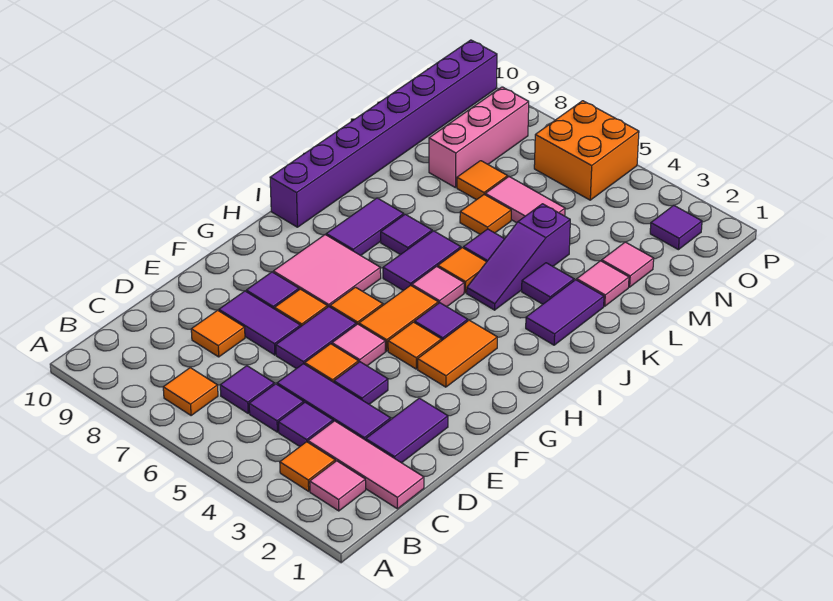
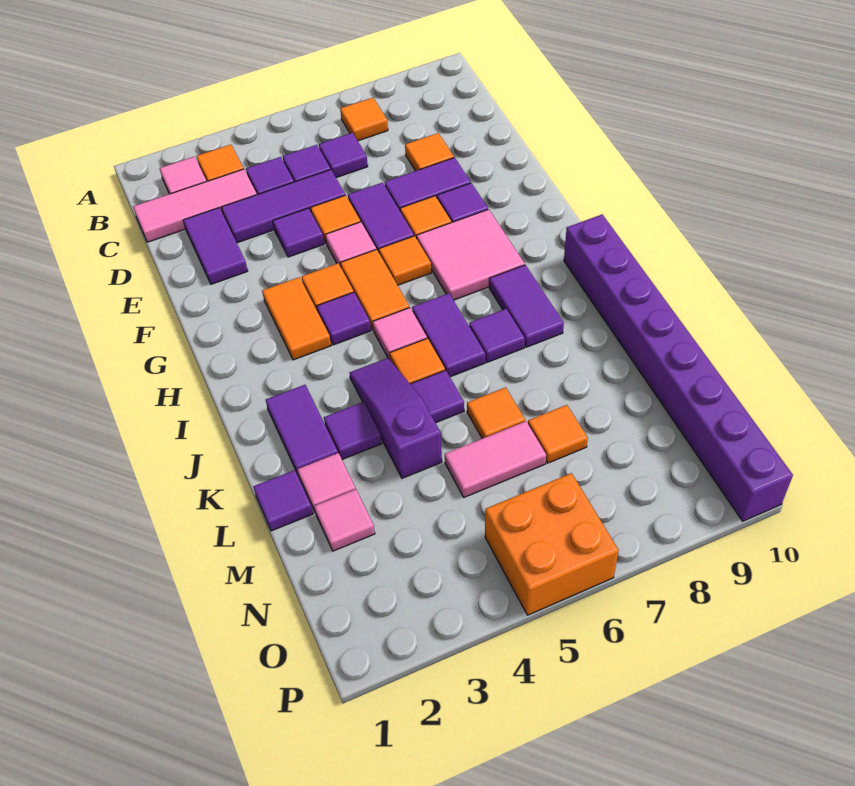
pink 1x3 brick [429,87,529,188] -> none
purple 1x1 tile [650,205,702,250] -> purple 1x1 tile moved to [253,470,313,531]

